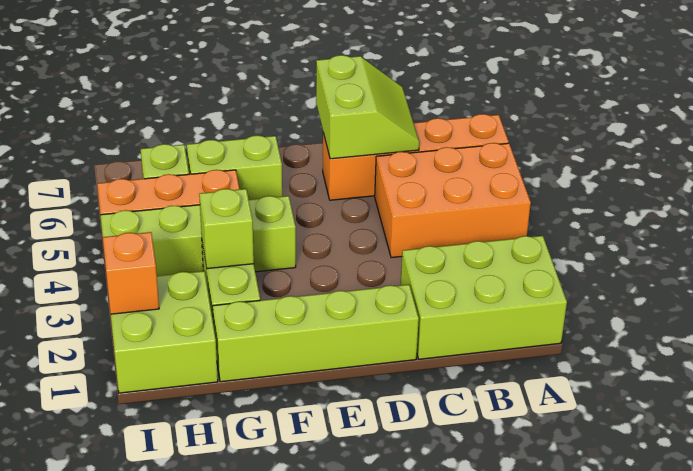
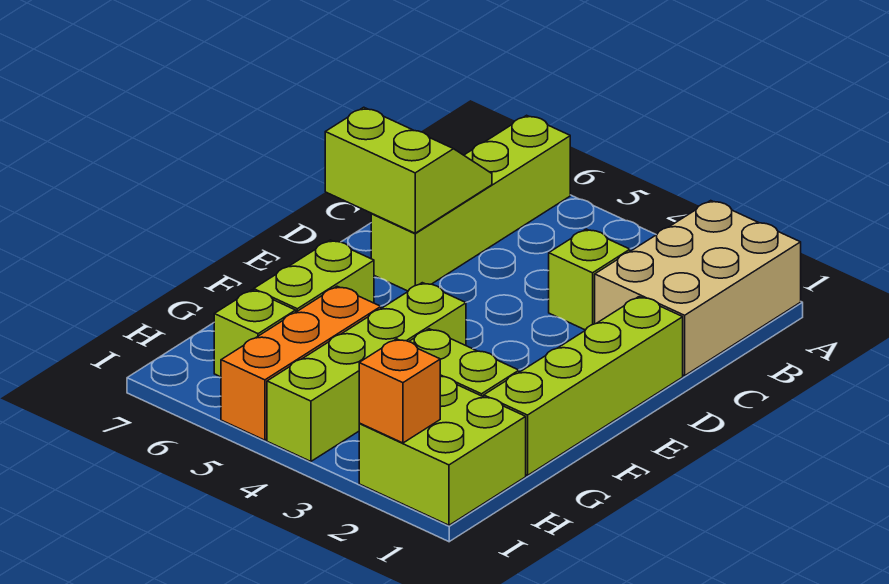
lime 2x3 brick [401,236,567,359] -> tan 2x3 brick [595,201,801,376]
orange 2x3 brick [375,143,531,258] -> none
orange 1x4 brick [323,114,509,200] -> lime 1x4 brick [371,115,570,291]
lime 1x1 brick [199,189,254,269] -> lime 1x1 brick moved to [549,229,630,330]

